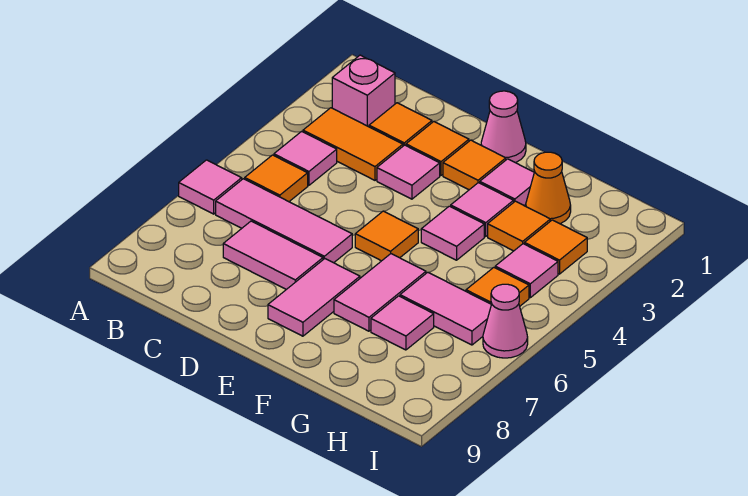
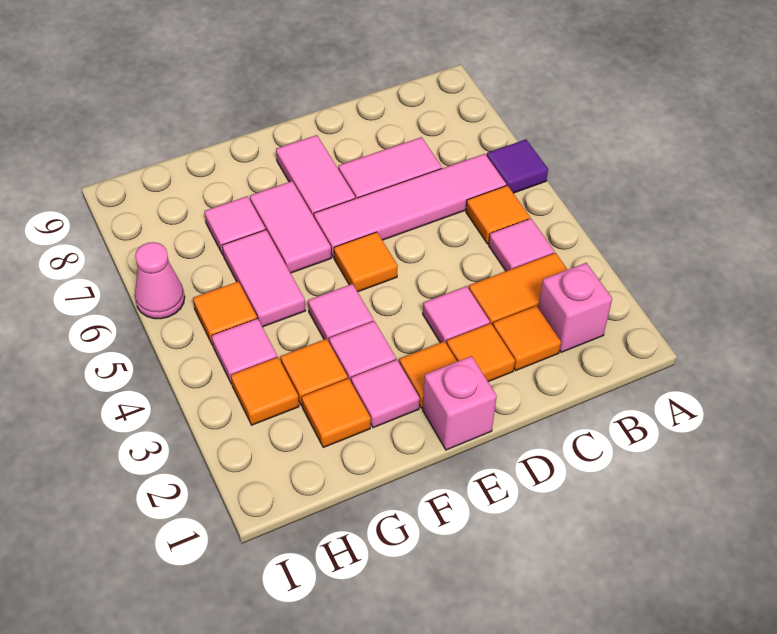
pink 1x1 tile [179,160,242,214] -> purple 1x1 tile [487,139,548,193]
pink 1x3 tile [216,179,352,263] -> pink 1x4 tile [314,154,506,258]
pink 1x1 cone [481,91,526,163] -> pink 1x1 brick [423,356,497,450]
orange 1x1 cone [526,152,571,224] -> orange 1x1 tile [302,378,371,447]
pink 1x2 tile [400,272,491,345] -> pink 1x2 tile turned to [222,230,306,327]

